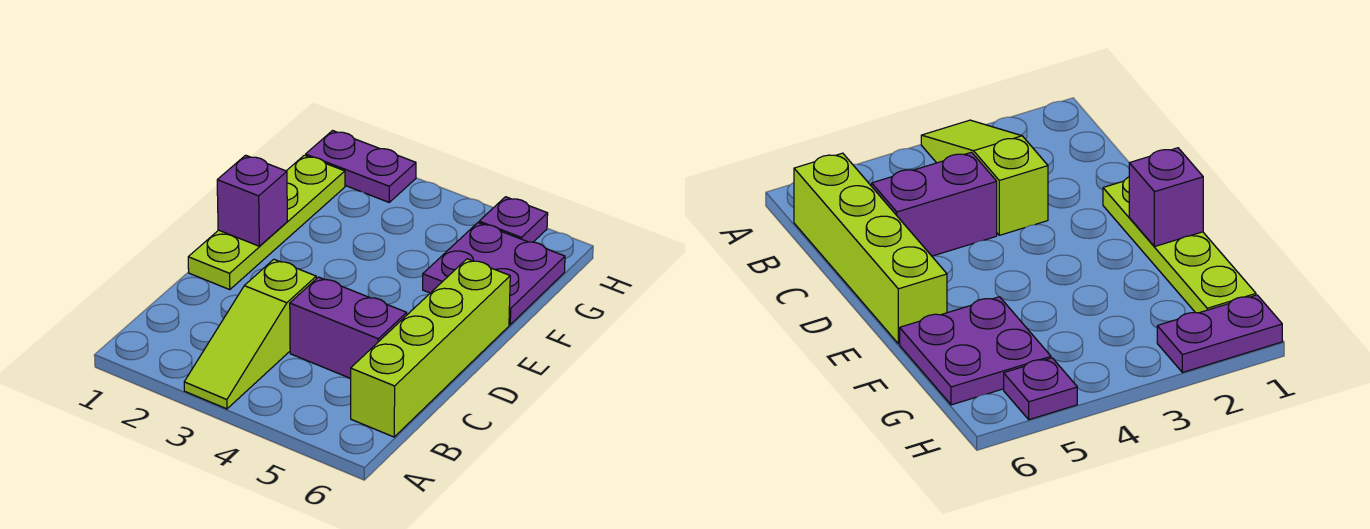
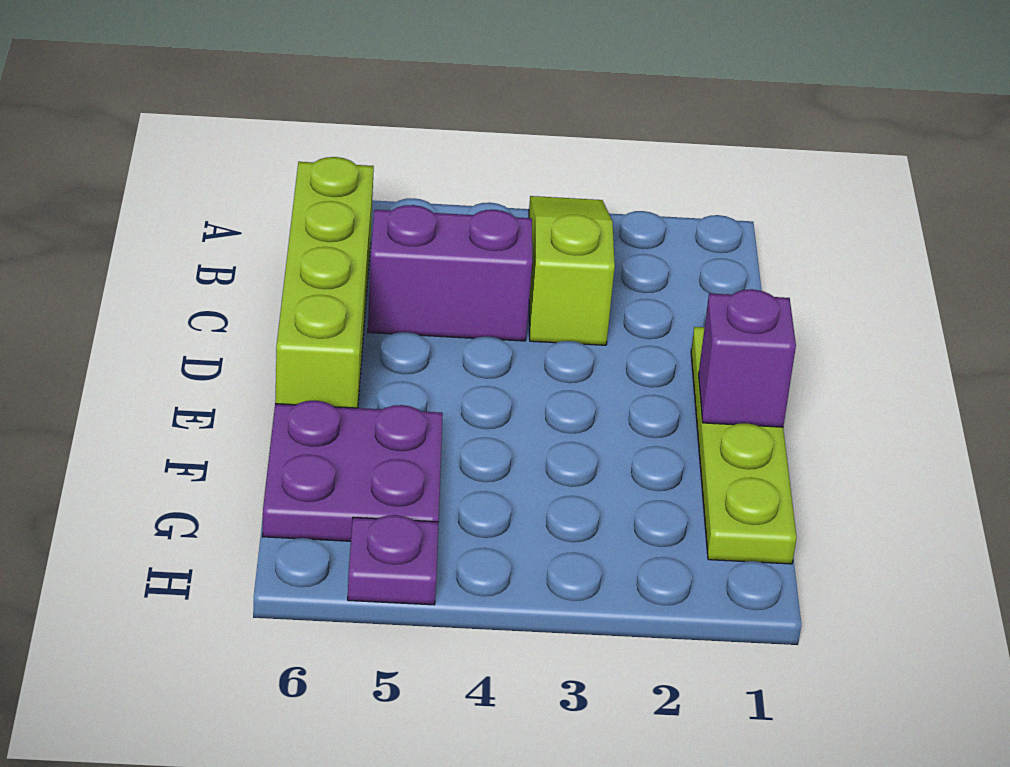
purple 1x2 plate [306,131,416,202] -> none

